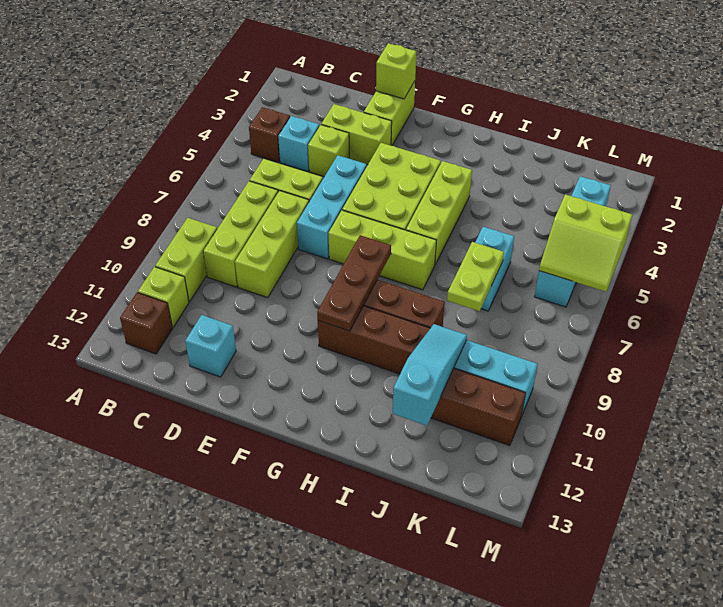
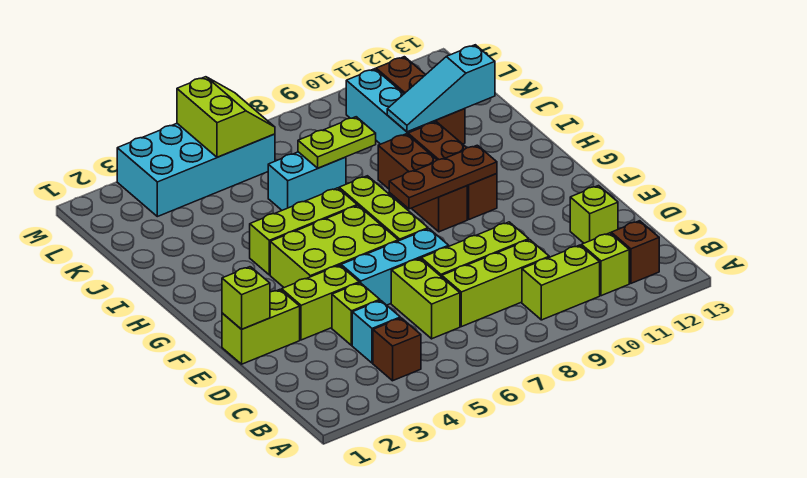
lime 1x2 brick [321,104,392,165] -> lime 1x2 brick turned to [282,265,359,340]
cyan 1x1 brick [185,315,236,377] -> lime 1x1 brick [570,186,618,243]
cyan 1x4 brick [534,176,611,307] -> cyan 2x4 brick [117,124,275,217]

